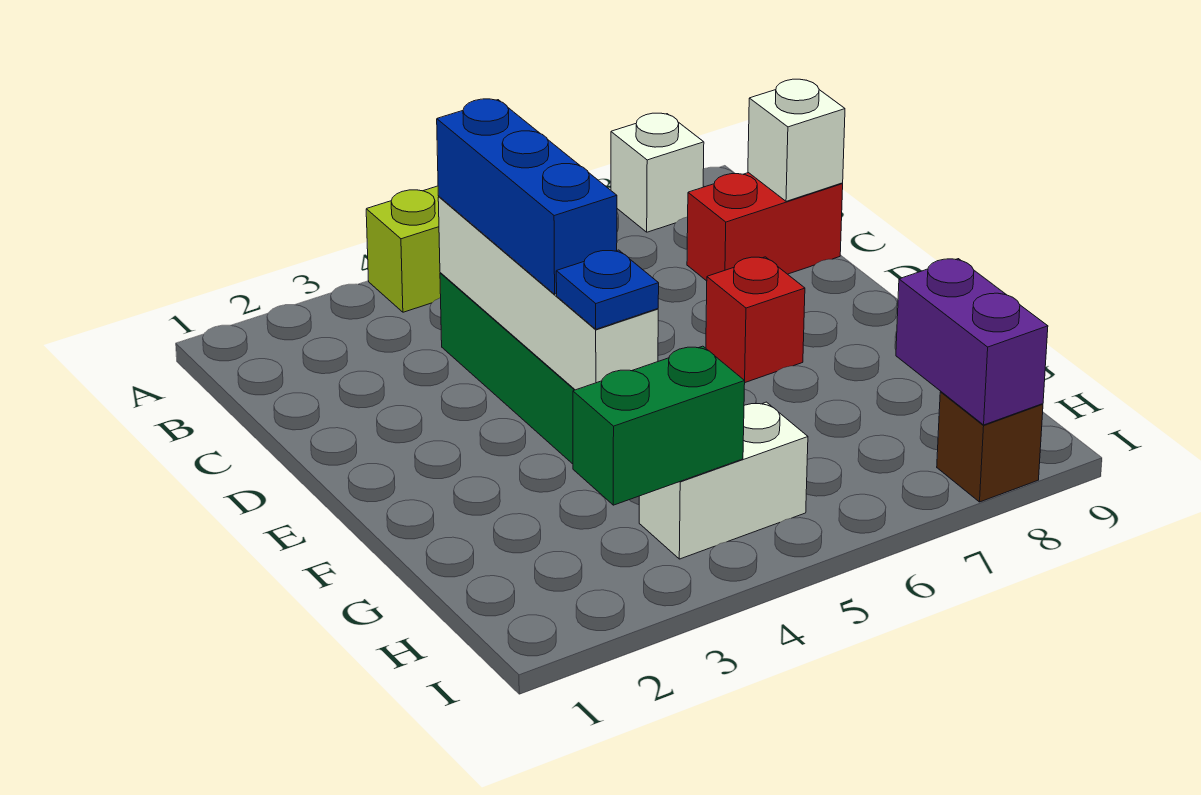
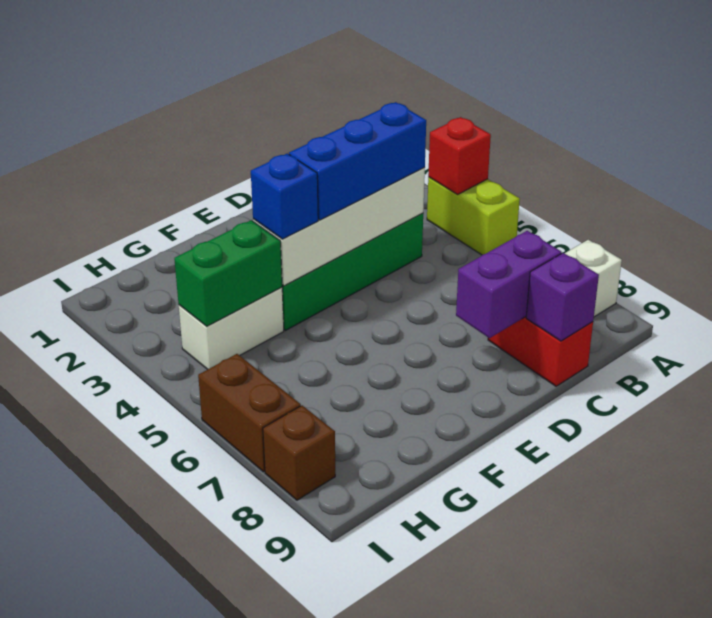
white 1x1 brick [748,79,845,201] -> purple 1x1 brick [526,253,599,341]
red 1x1 brick [706,257,805,382] -> red 1x1 brick moved to [428,117,491,194]
blue 1x1 plate [556,250,659,329] -> blue 1x1 brick [251,153,318,239]
green 1x2 brick [573,346,745,505] -> green 1x2 brick turned to [174,220,282,326]
white 1x2 brick [639,402,808,559] -> white 1x2 brick turned to [179,287,284,370]
purple 1x2 brick [896,259,1048,425] -> purple 1x2 brick moved to [456,231,561,338]
none -> brown 1x2 brick [198,354,301,472]

